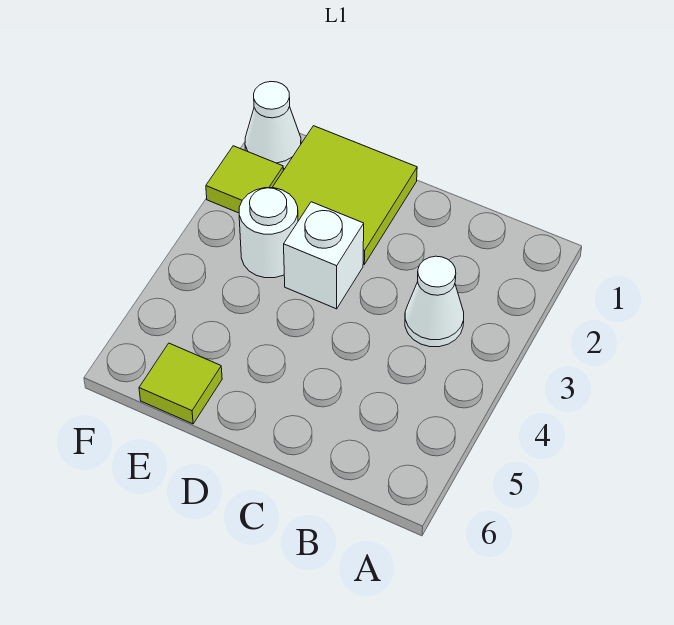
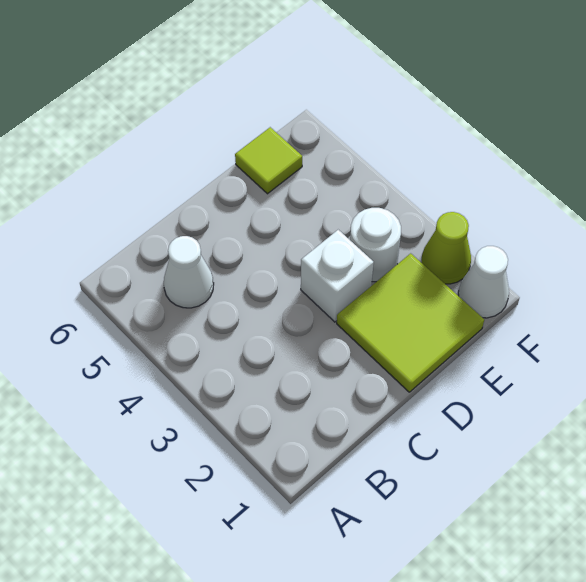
white 1x1 cone [405,256,464,347] -> white 1x1 cone moved to [164,236,214,308]
lime 1x1 tile [206,146,283,213] -> lime 1x1 cone [422,212,471,284]

